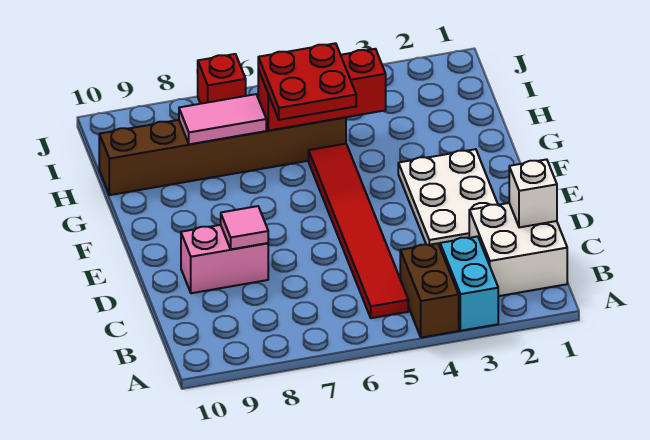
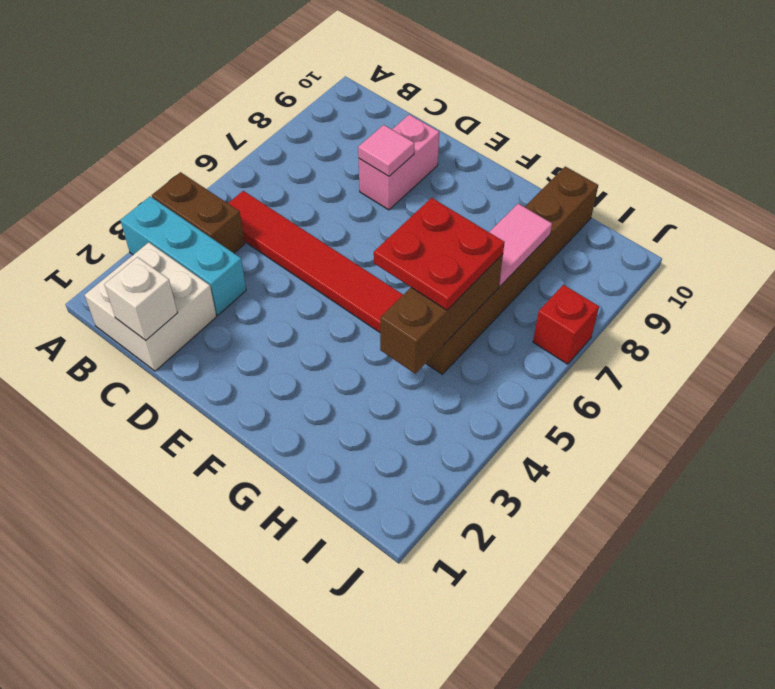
cyan 1x2 brick [440,236,498,331] -> cyan 1x3 brick [120,196,246,315]
white 2x3 plate [398,149,498,247] -> none
red 1x3 brick [258,49,386,131] -> brown 1x3 brick [380,254,503,374]

